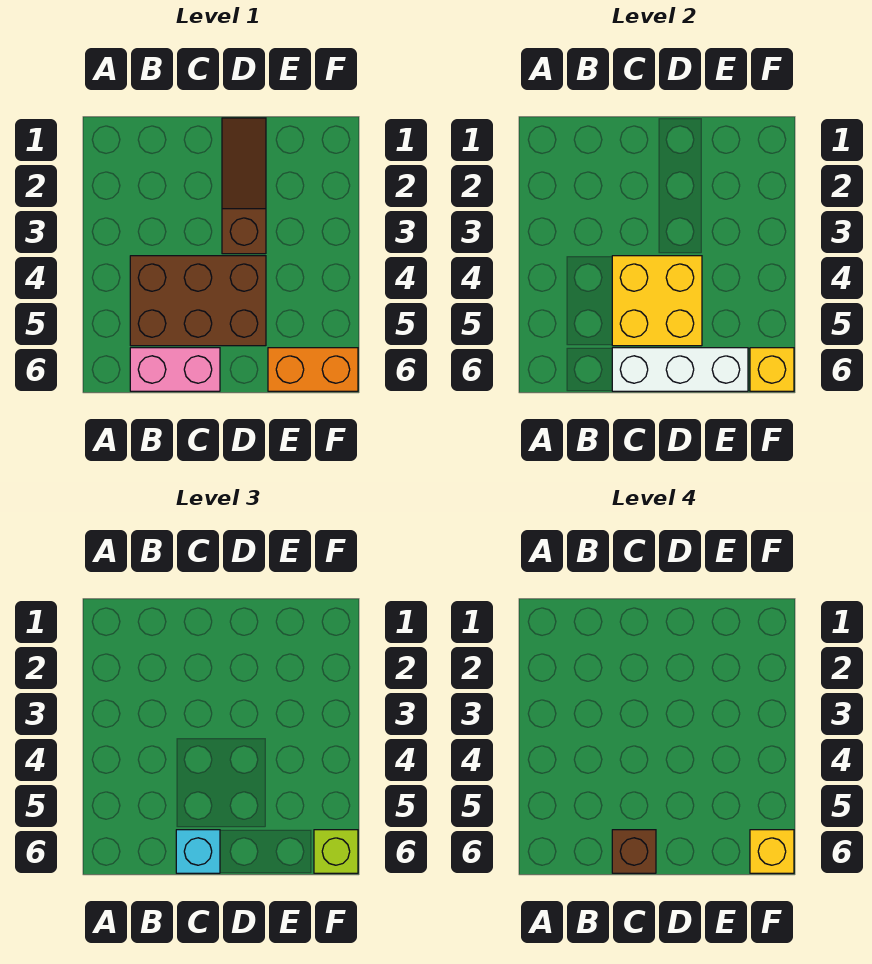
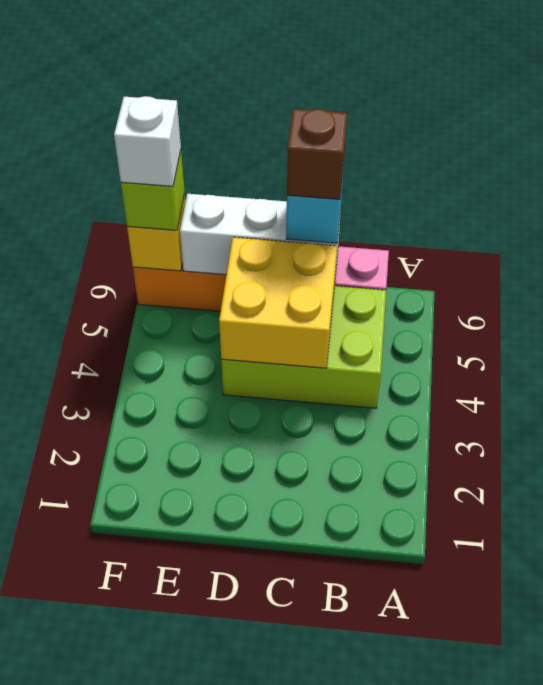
brown 2x3 brick [130,256,266,346] -> lime 2x3 brick [221,286,386,408]
brown 1x3 slope [222,118,266,254] -> none
yellow 1x1 brick [750,830,794,873] -> white 1x1 brick [114,96,181,186]

